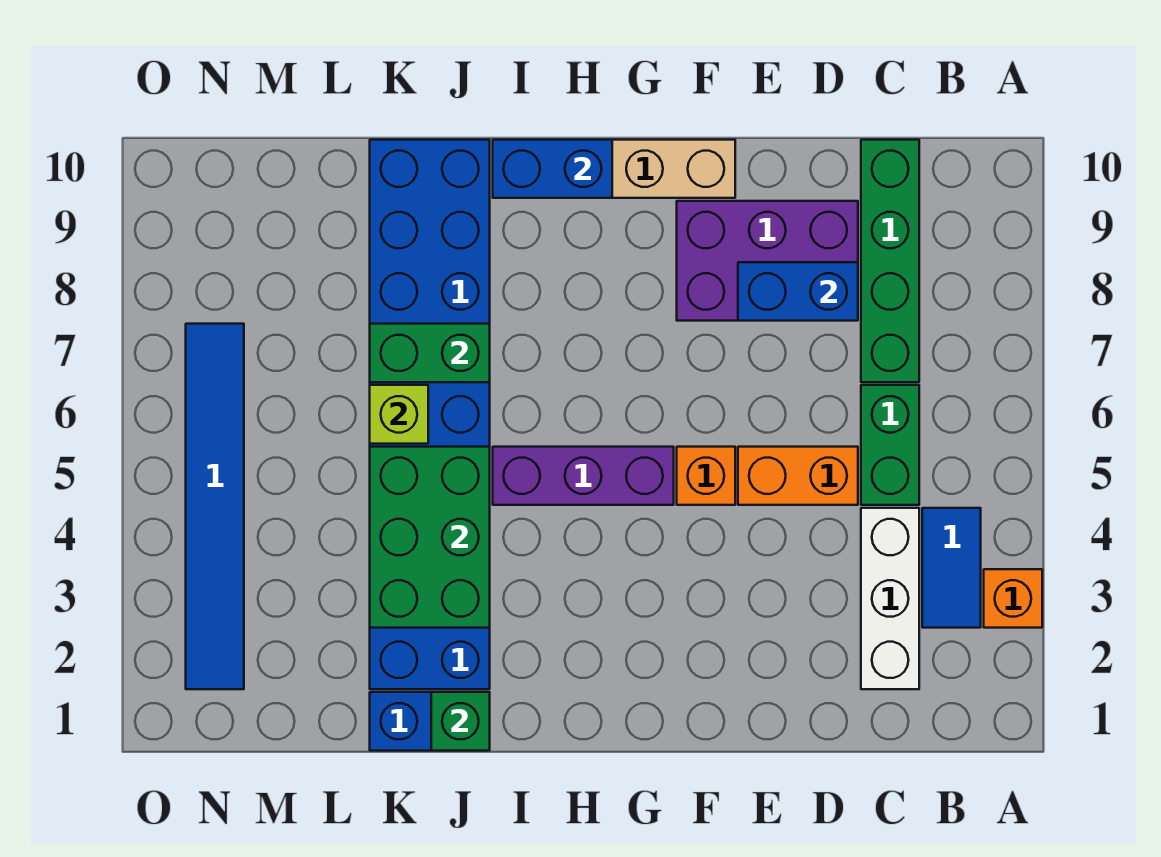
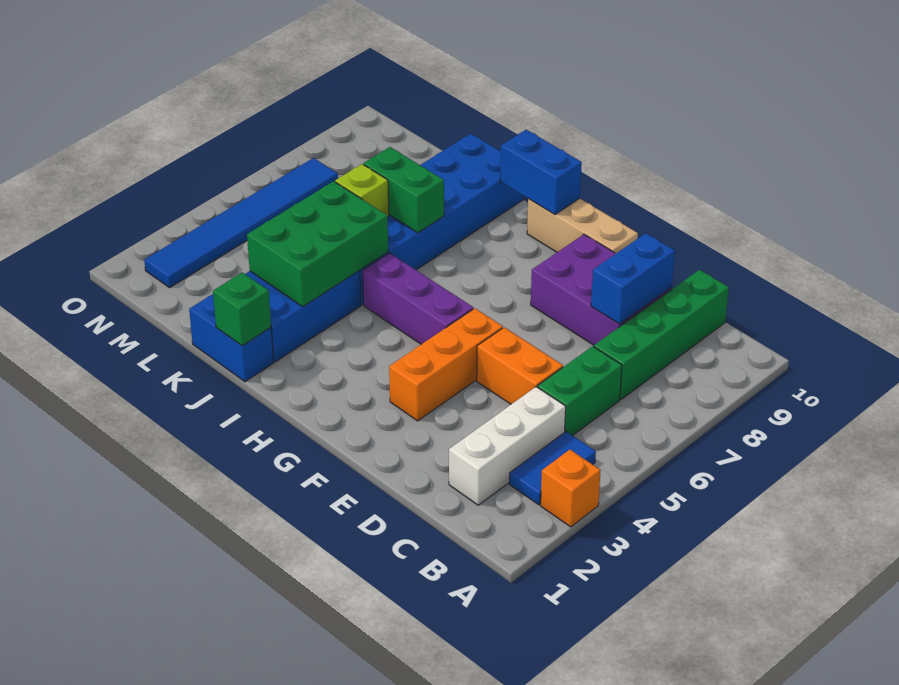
blue 1x2 brick [738,262,858,321] -> blue 1x2 brick turned to [591,233,675,324]
orange 1x1 brick [677,447,735,505] -> orange 1x3 brick [389,308,503,421]

